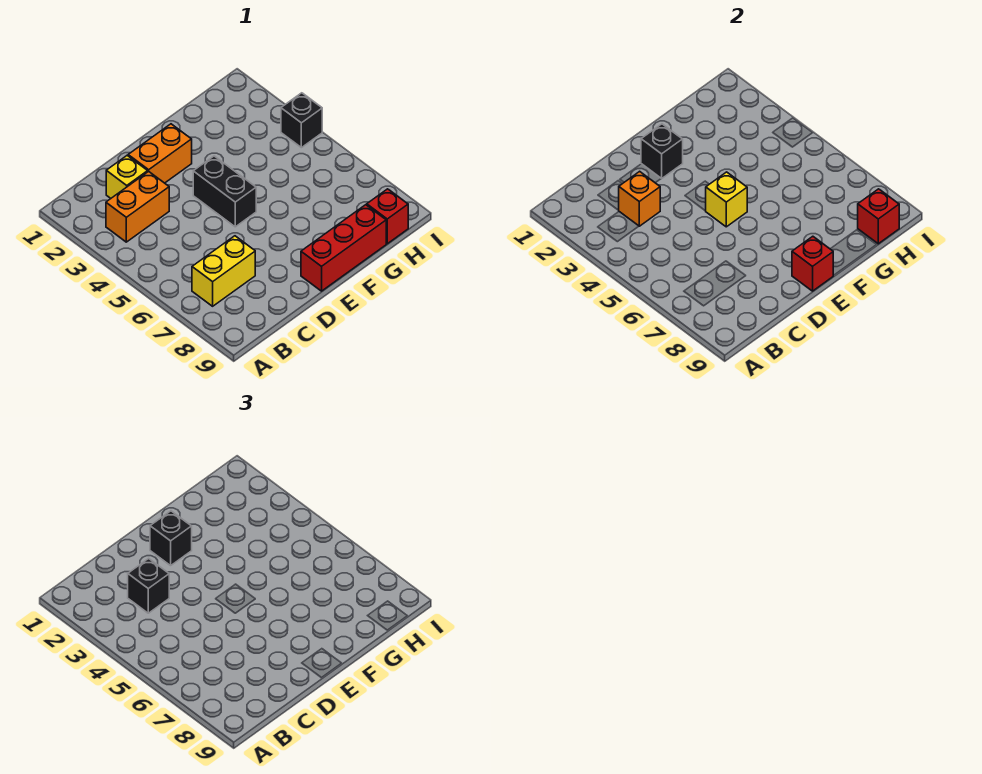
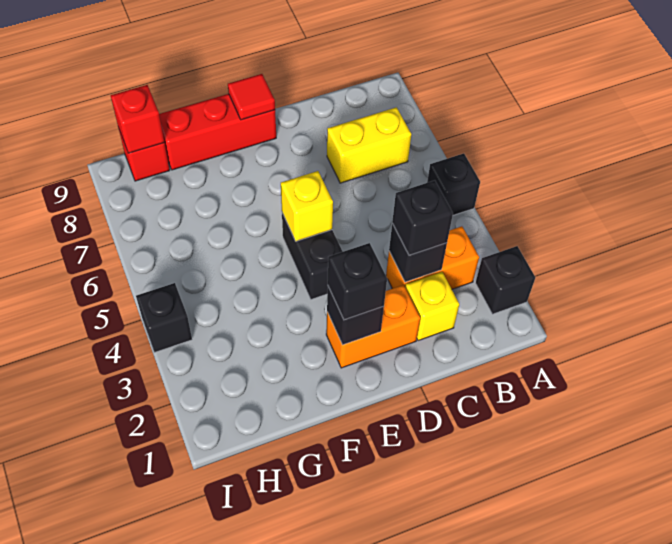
none -> black 1x1 brick [476,246,535,314]
none -> black 1x1 brick [427,153,480,215]
orange 1x1 brick [619,171,660,226] -> black 1x1 brick [389,224,447,282]
red 1x1 brick [792,236,833,291] -> red 1x1 tile [228,74,275,120]

